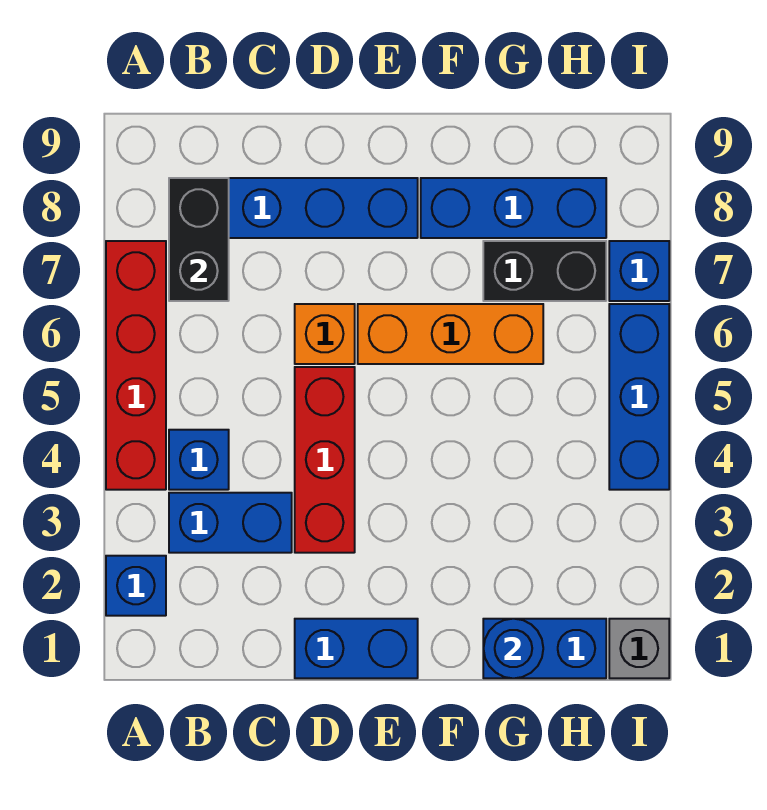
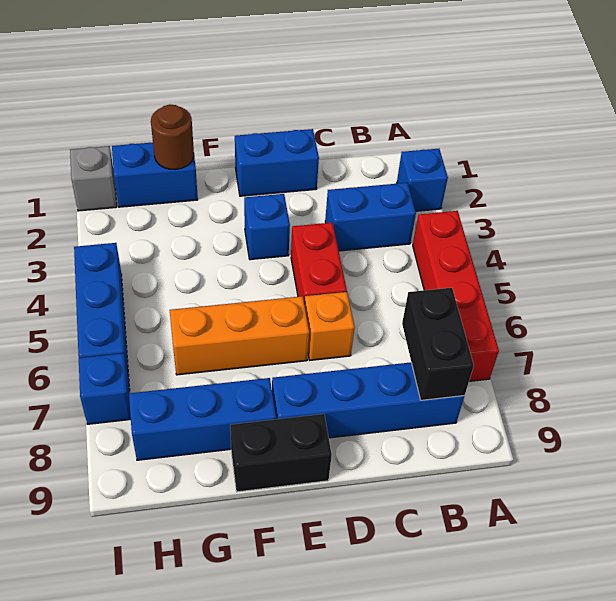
blue 1x1 brick [169,430,229,490] -> blue 1x1 brick moved to [244,194,290,260]
red 1x3 brick [295,367,355,553] -> red 1x2 brick [291,223,347,304]
blue 1x1 round brick [484,619,543,678] -> brown 1x1 round brick [151,104,194,169]
black 1x2 brick [483,241,606,301] -> black 1x2 brick moved to [230,414,332,492]

